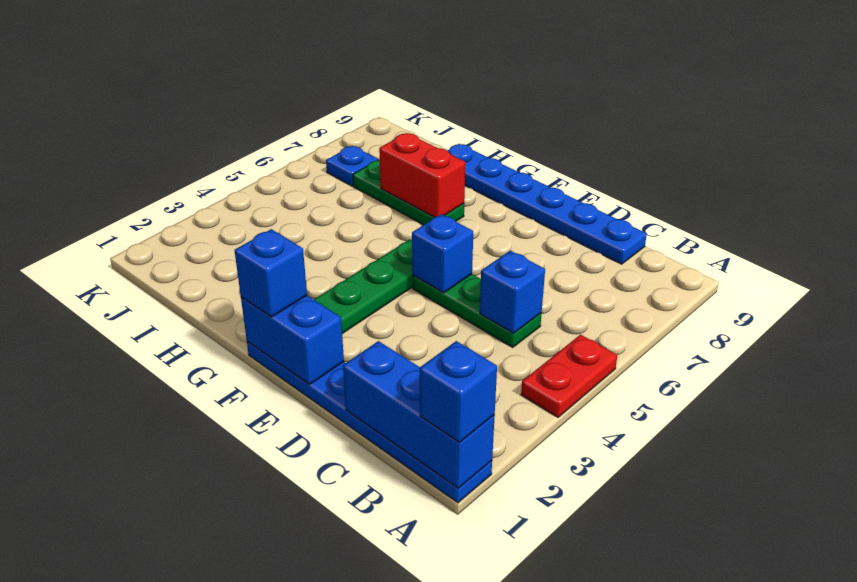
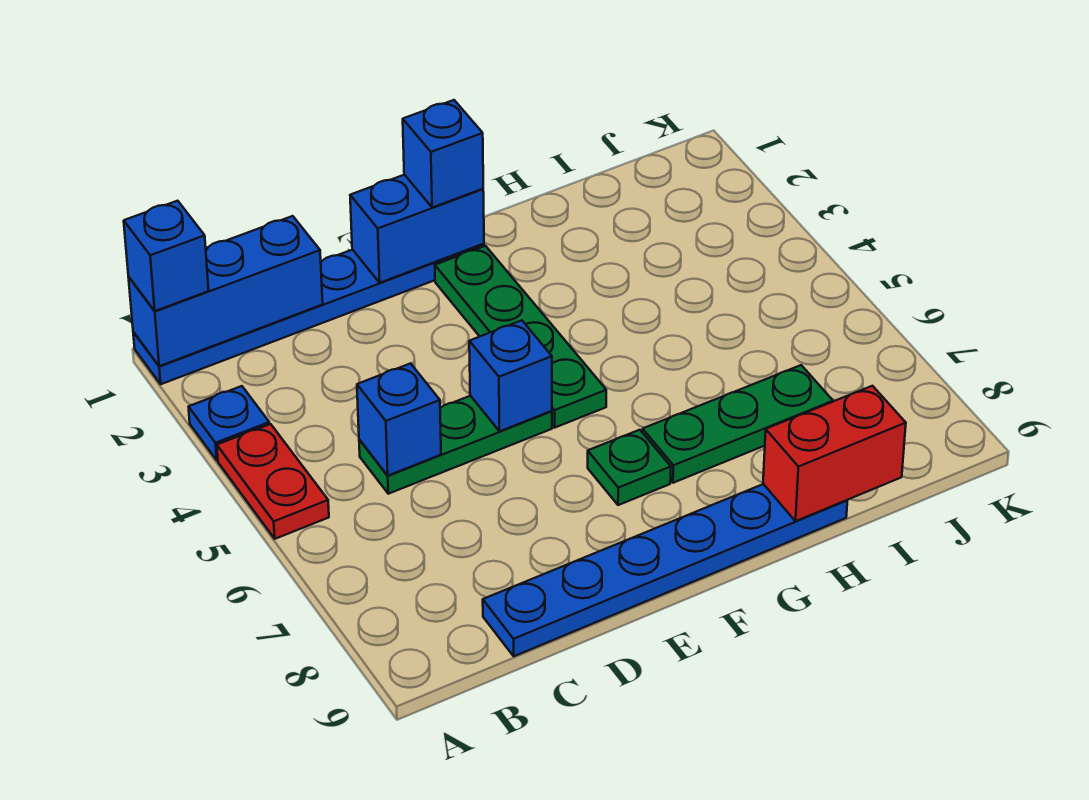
none -> green 1x1 plate [588,430,671,505]
red 1x2 brick [379,133,465,217] -> red 1x2 brick moved to [763,386,906,521]
blue 1x1 plate [326,146,378,186] -> blue 1x1 plate moved to [189,386,269,460]

